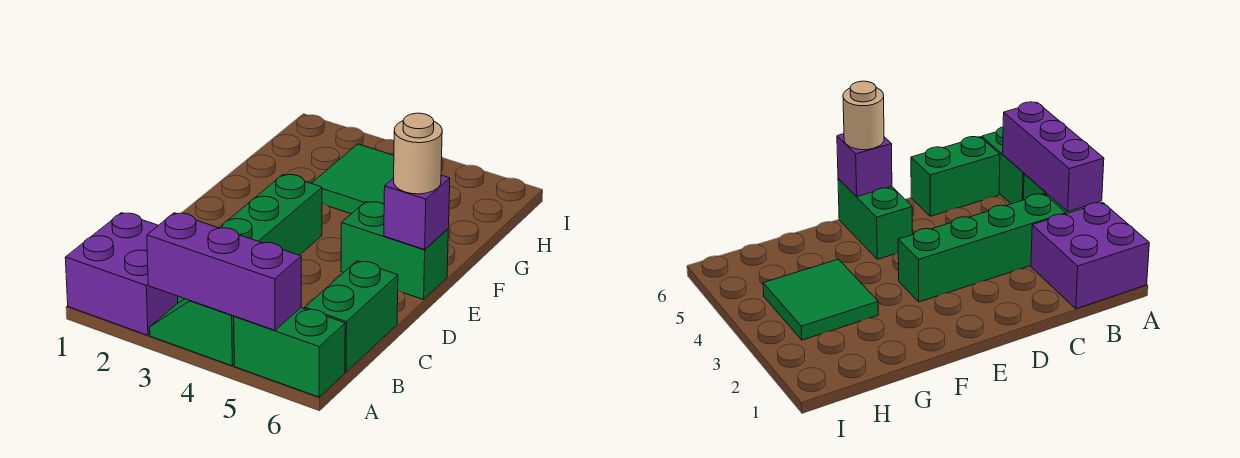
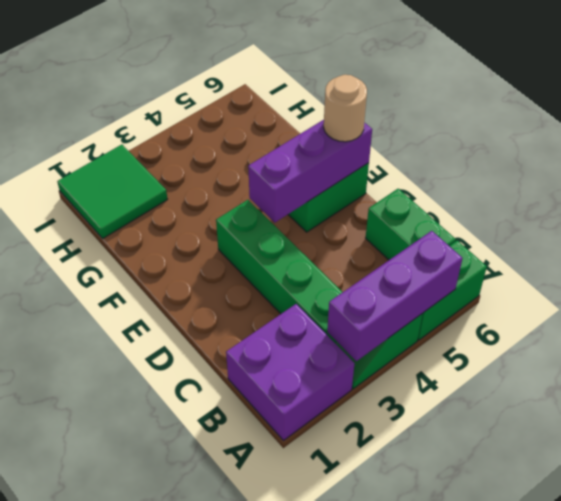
purple 1x1 brick [384,175,450,250] -> purple 1x3 brick [248,120,372,222]
green 2x2 tile [311,144,394,214] -> green 2x2 tile moved to [57,145,168,238]

